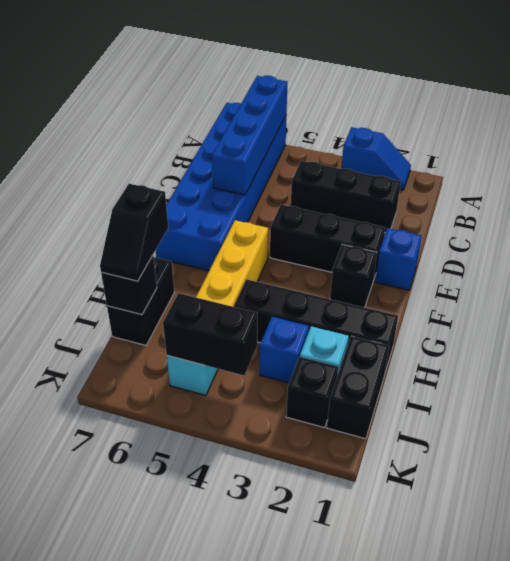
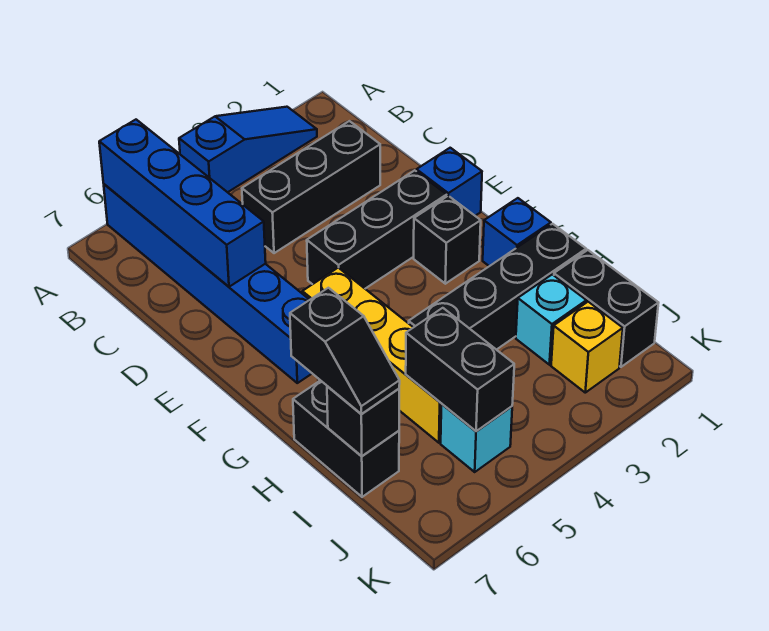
blue 1x2 slope [341,127,411,190] -> blue 1x3 slope [179,107,317,192]
blue 2x6 brick [156,103,287,271] -> blue 1x6 brick [104,184,312,383]
blue 1x1 brick [260,317,309,383] -> blue 1x1 brick moved to [483,198,551,266]
black 1x1 brick [286,357,338,428] -> yellow 1x1 brick [551,302,623,393]
black 1x2 brick [163,293,257,375] -> black 1x2 brick turned to [406,308,514,431]

